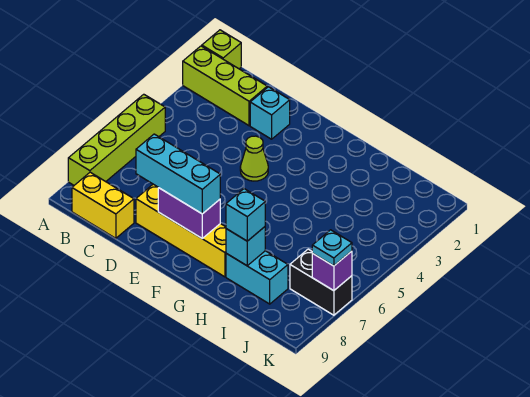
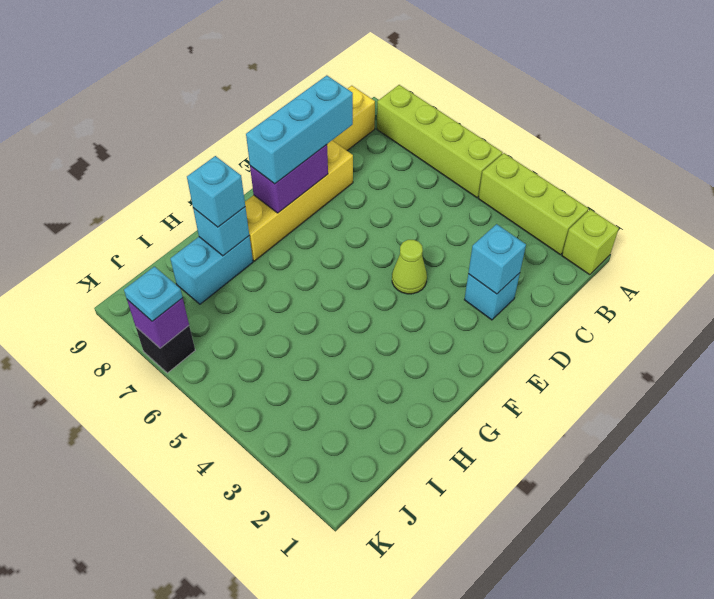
lime 1x3 brick [183,46,267,126] -> lime 1x3 brick turned to [478,153,589,255]
none -> cyan 1x1 brick [468,224,526,294]
black 1x2 brick [290,249,352,315] -> black 1x1 brick [136,326,195,373]

